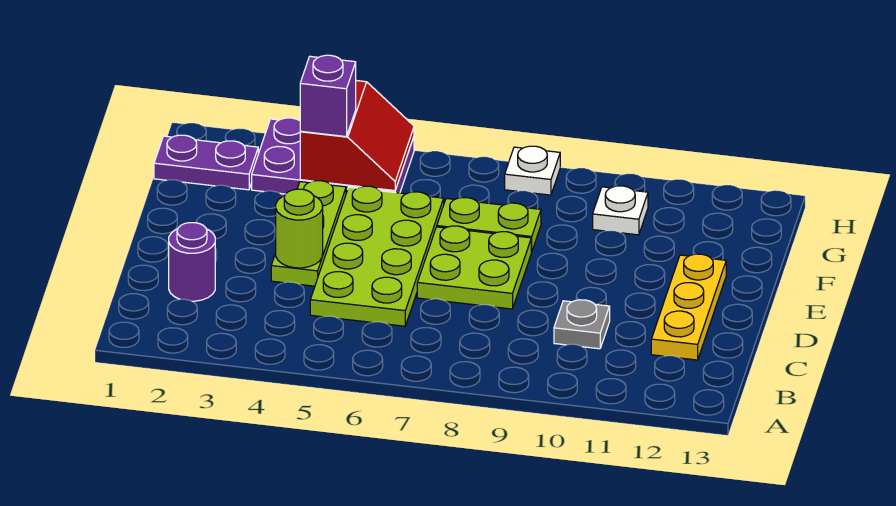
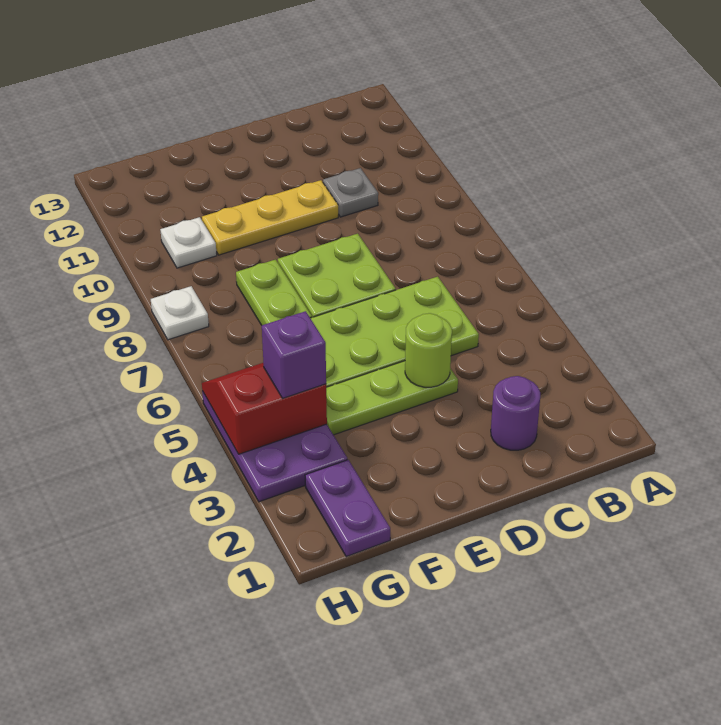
yellow 1x3 plate [651,254,726,360] -> yellow 1x3 plate moved to [202,180,338,255]

